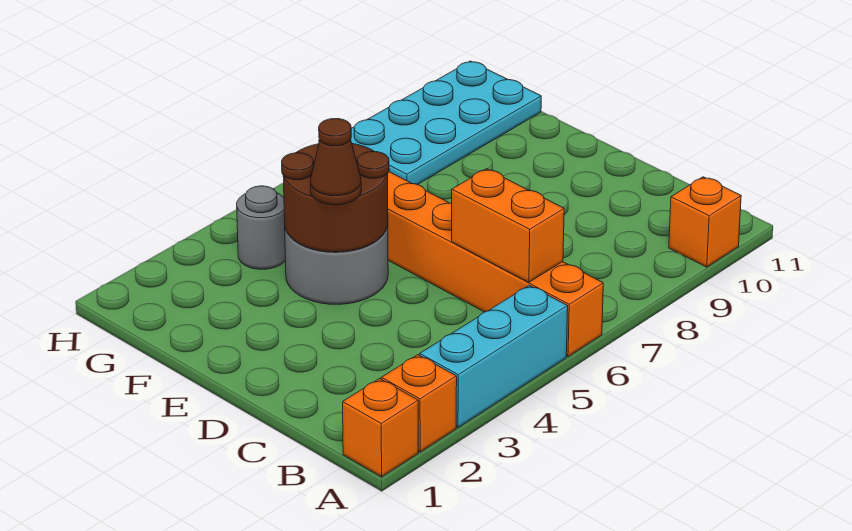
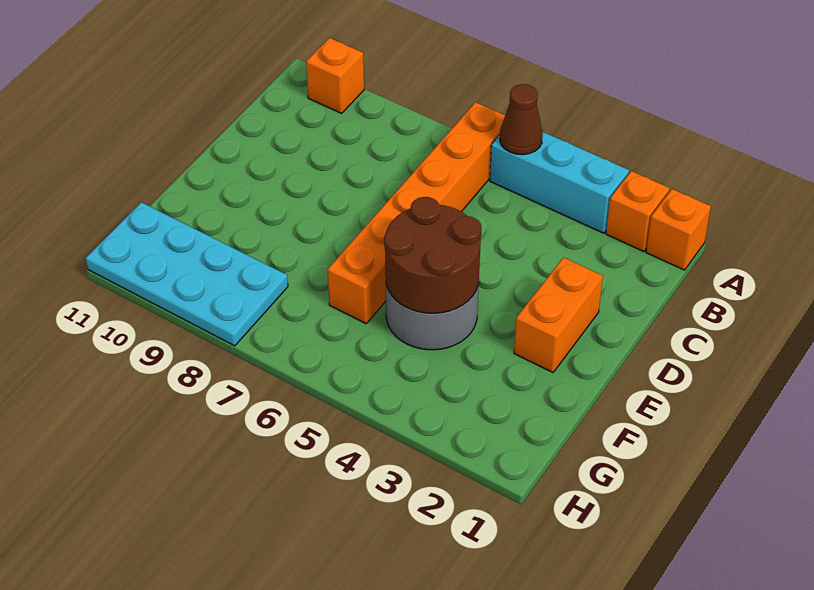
orange 1x2 brick [452,169,564,282] -> orange 1x2 brick moved to [514,258,603,372]
brown 1x1 cone [310,119,361,205] -> brown 1x1 cone moved to [500,84,543,155]
grey 1x1 round brick [237,186,285,269] -> none

